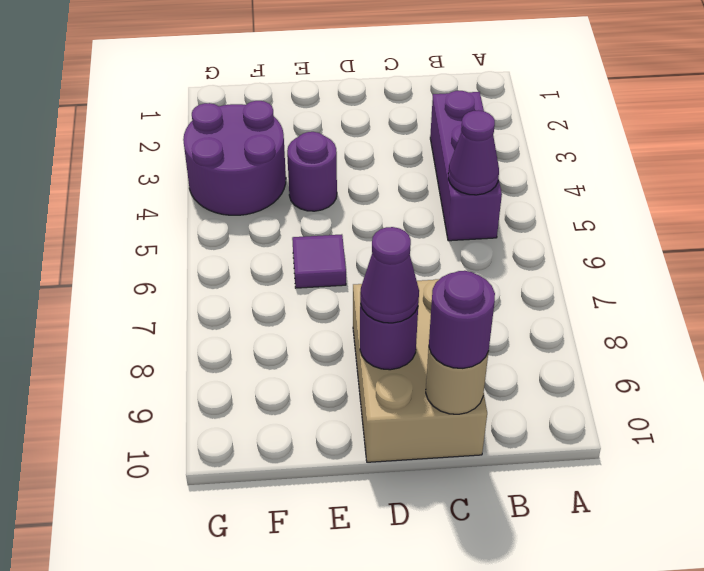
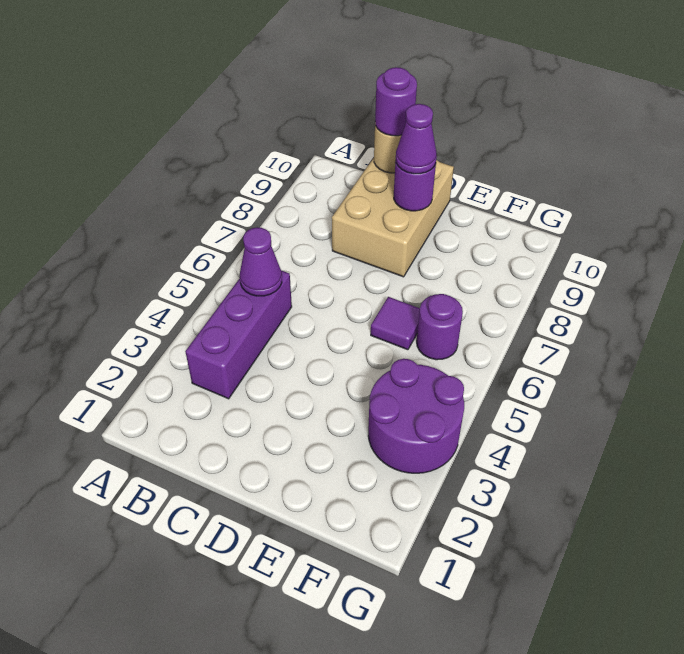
purple 1x1 round brick [287,132,337,211] -> purple 1x1 round brick moved to [417,294,463,360]

